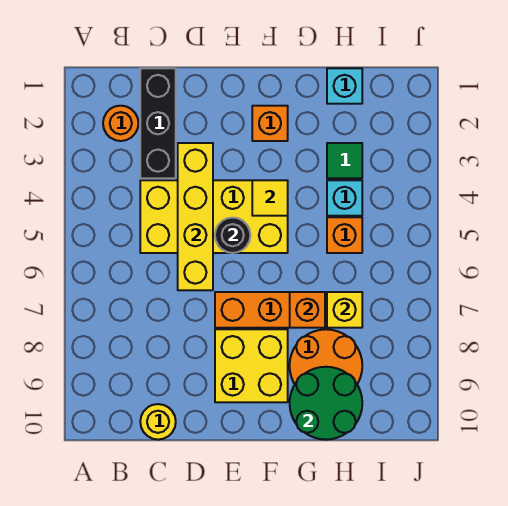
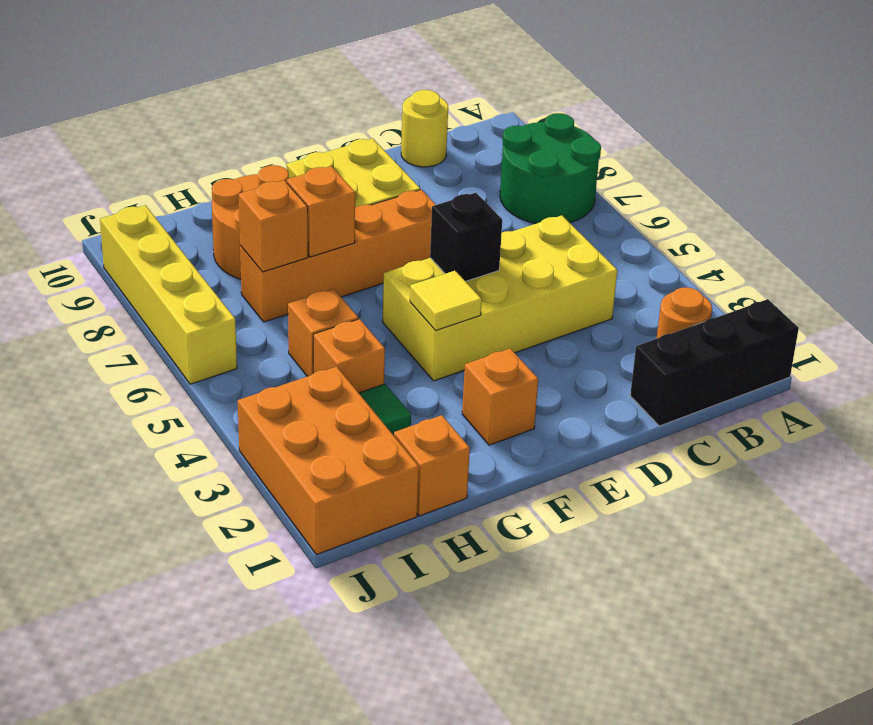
black 1x3 brick [140,68,176,178] -> black 1x3 brick turned to [630,299,799,426]
yellow 1x4 brick [178,143,213,290] -> yellow 1x4 brick moved to [100,205,237,384]
black 1x1 round brick [215,218,250,253] -> black 1x1 brick [430,193,502,281]
green 2x2 round brick [290,367,362,440] -> green 2x2 round brick moved to [500,113,601,224]
cyan 1x1 brick [327,68,362,104] -> orange 1x1 brick [394,415,470,516]
cyan 1x1 brick [327,180,362,216] -> orange 1x1 brick [313,319,385,393]
yellow 1x1 brick [327,292,362,328] -> orange 1x1 brick [238,180,308,272]
none -> orange 2x3 brick [238,367,419,555]

